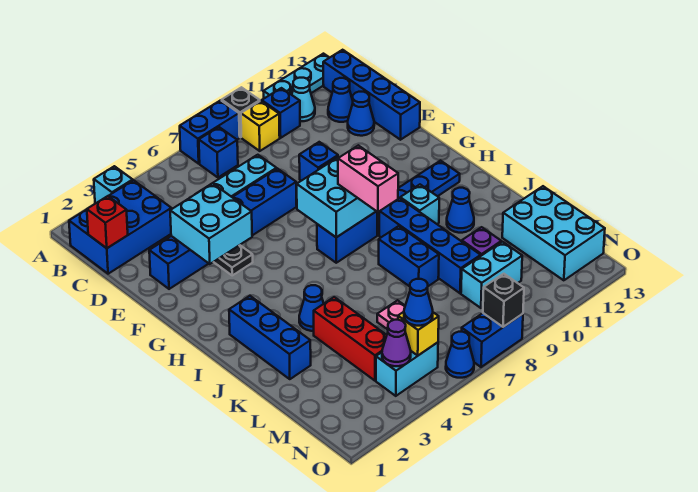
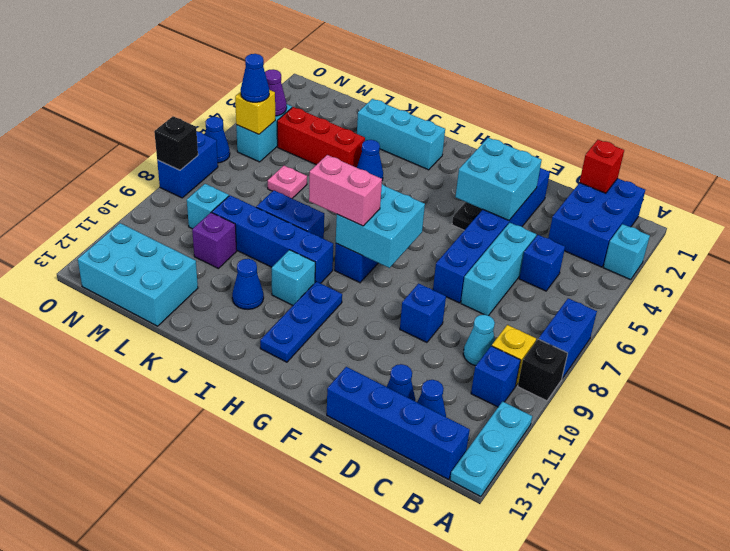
blue 1x1 brick [199,127,238,177] -> blue 1x1 brick moved to [519,235,565,291]
cyan 1x1 cone [292,78,315,121] -> cyan 1x1 cone moved to [463,315,495,366]
blue 1x3 brick [229,296,311,379] -> cyan 1x3 brick [357,99,445,170]
cyan 1x2 brick [461,242,522,308] -> cyan 1x1 brick [187,184,229,229]

